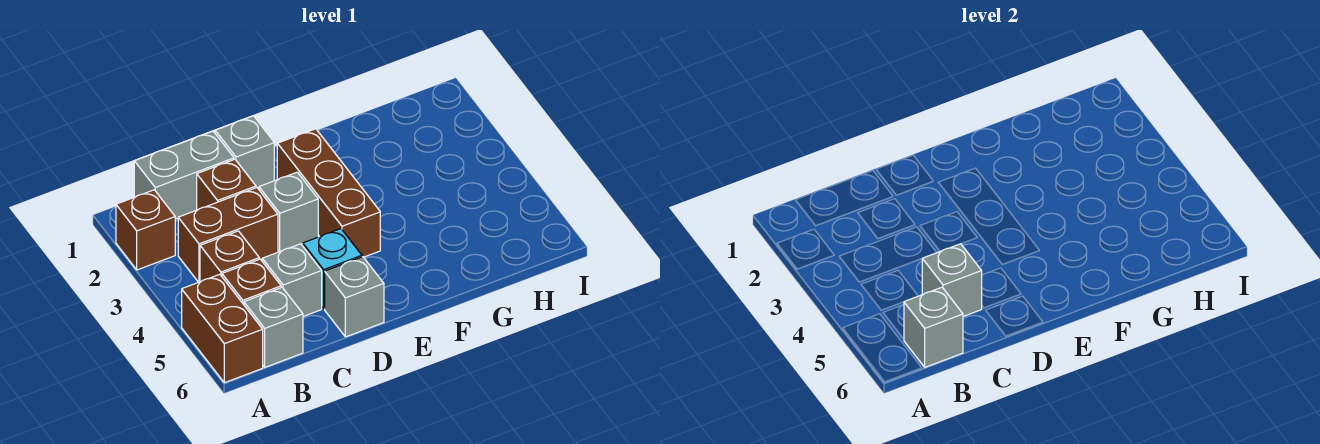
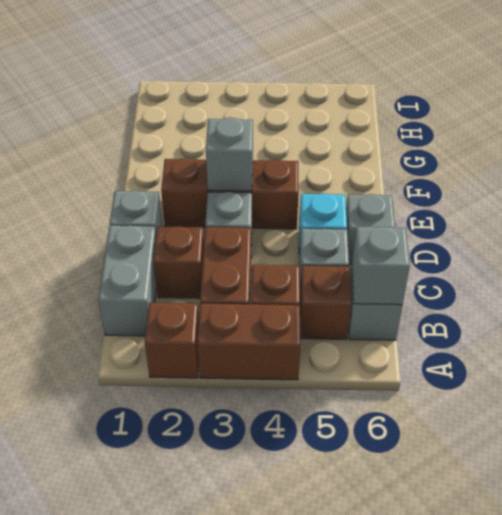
brown 1x2 brick [182,274,263,383] -> brown 1x2 brick moved to [197,304,301,380]
grey 1x1 brick [922,244,982,316] -> grey 1x1 brick moved to [206,118,253,191]

